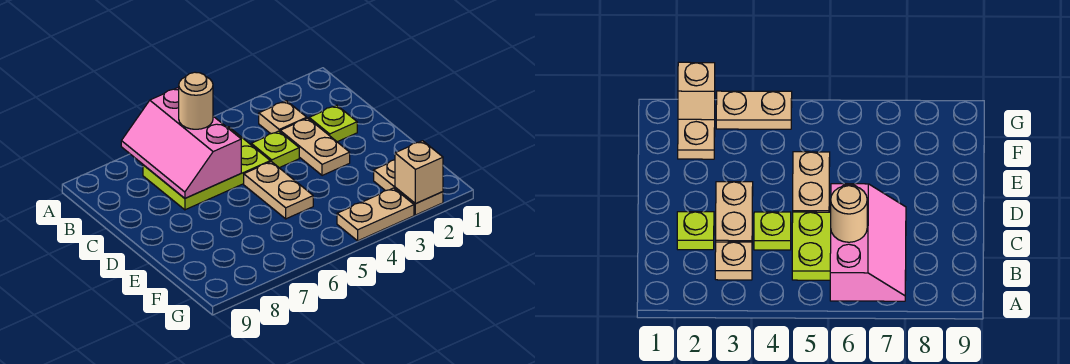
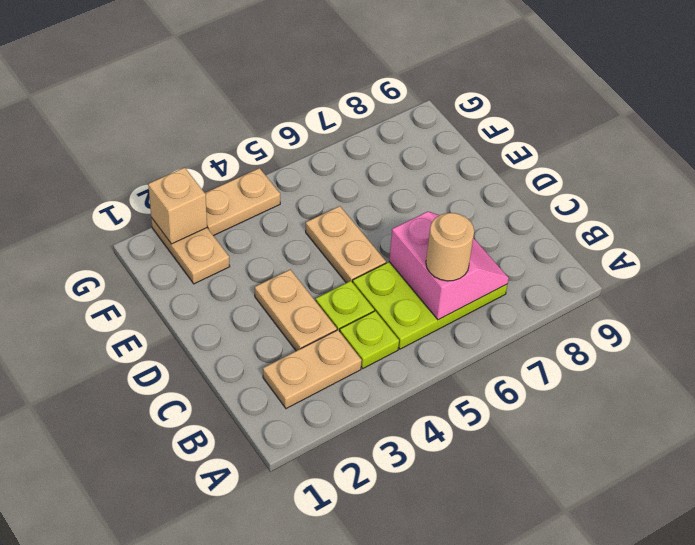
pink 2x3 slope [121,88,241,198] -> pink 2x2 slope [389,212,509,320]
tan 1x1 plate [259,101,307,134] -> tan 1x2 plate [263,330,362,409]
lime 1x1 plate [309,105,357,142] -> lime 1x1 plate moved to [340,311,399,368]

